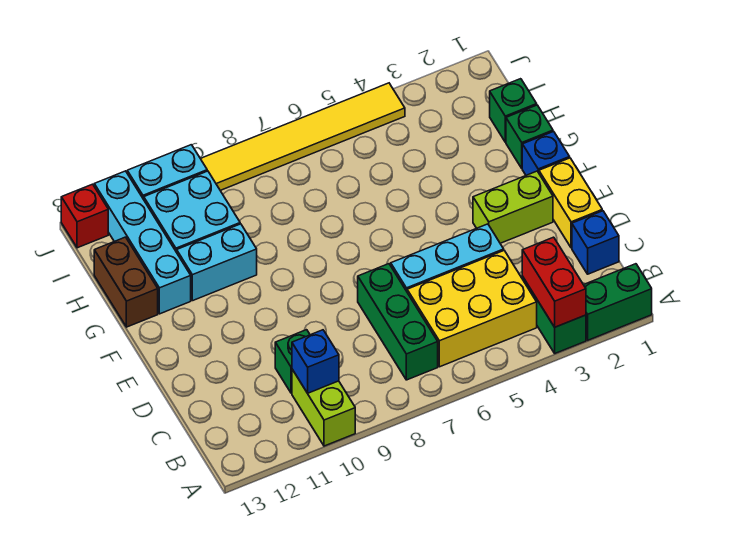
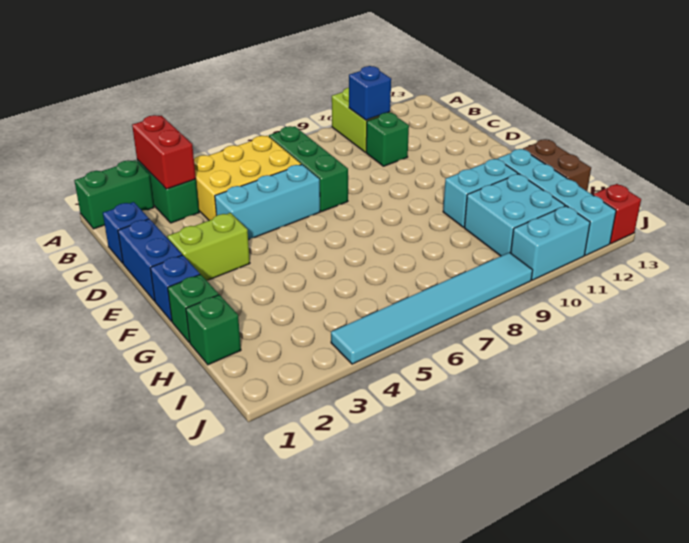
yellow 1x2 brick [539,158,602,248] -> blue 1x2 brick [118,219,182,301]
yellow 1x6 tile [201,83,405,190] -> cyan 1x6 tile [331,252,533,364]

